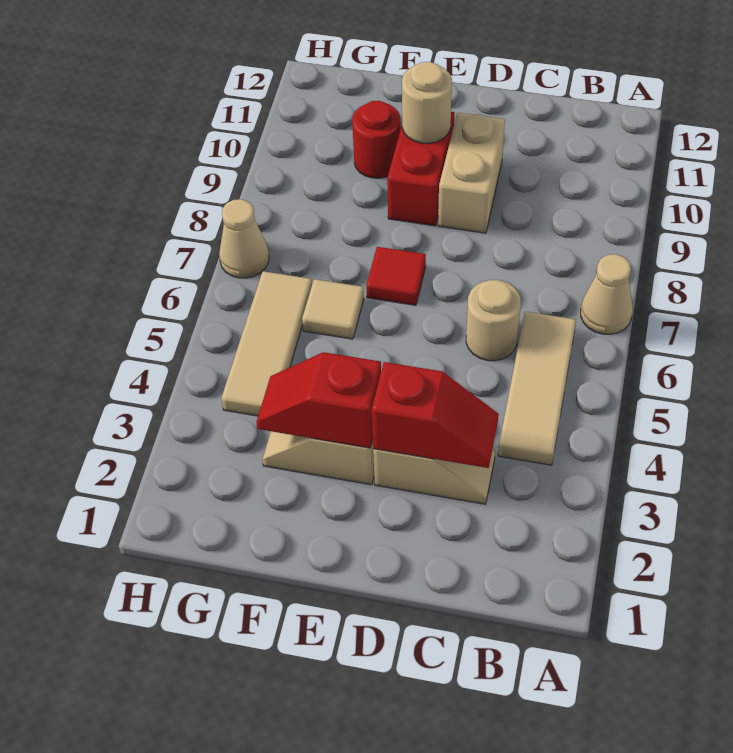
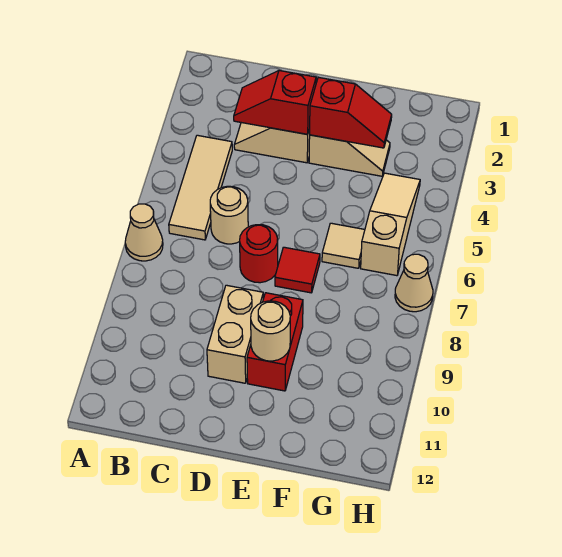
red 1x1 round brick [352,101,401,178] -> red 1x1 round brick moved to [240,225,278,283]
tan 1x3 tile [221,271,312,416] -> tan 1x3 slope [361,173,420,276]

